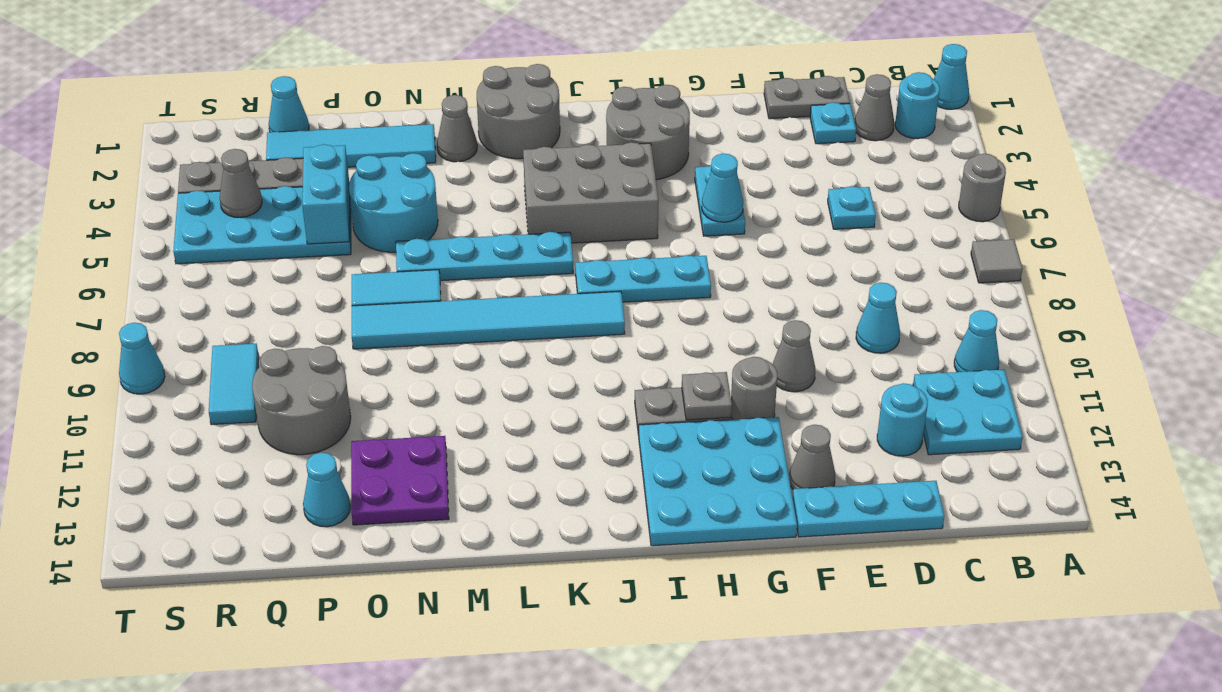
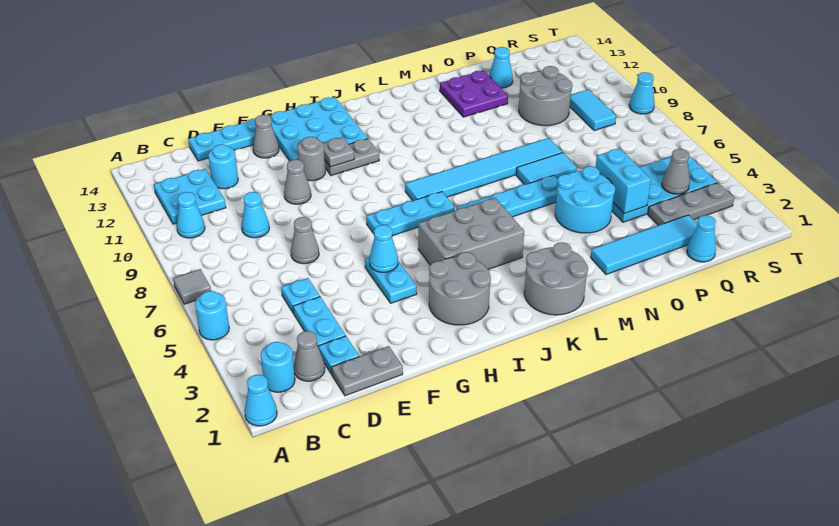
grey 1x1 round brick [959,154,1006,222] -> cyan 1x1 round brick [195,291,229,340]
none -> cyan 1x2 plate [293,297,346,346]
grey 1x1 cone [437,95,477,162] -> grey 1x1 cone moved to [291,217,319,264]

